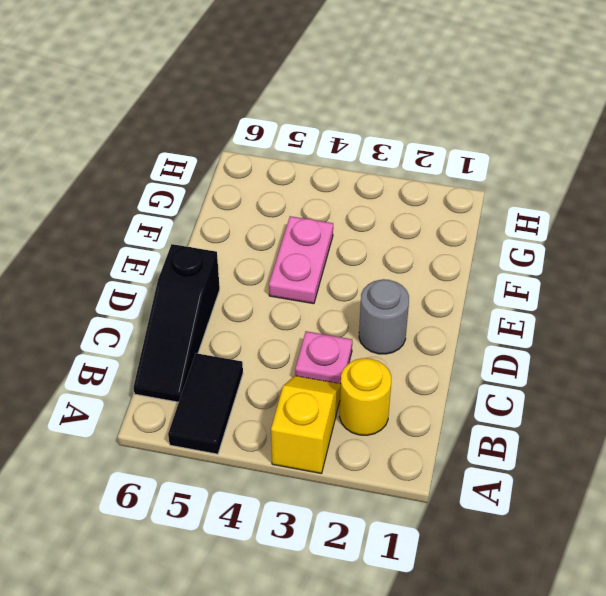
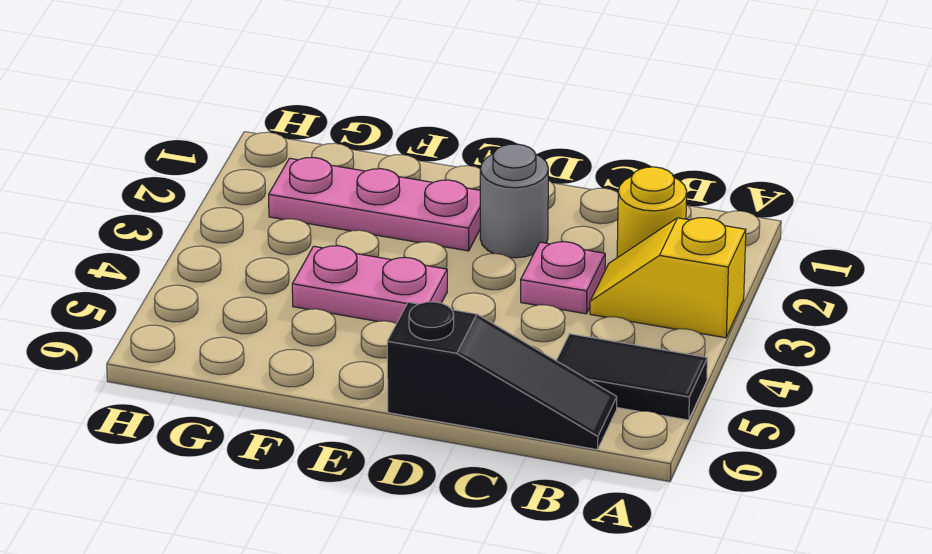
none -> pink 1x3 plate [269,158,480,251]

